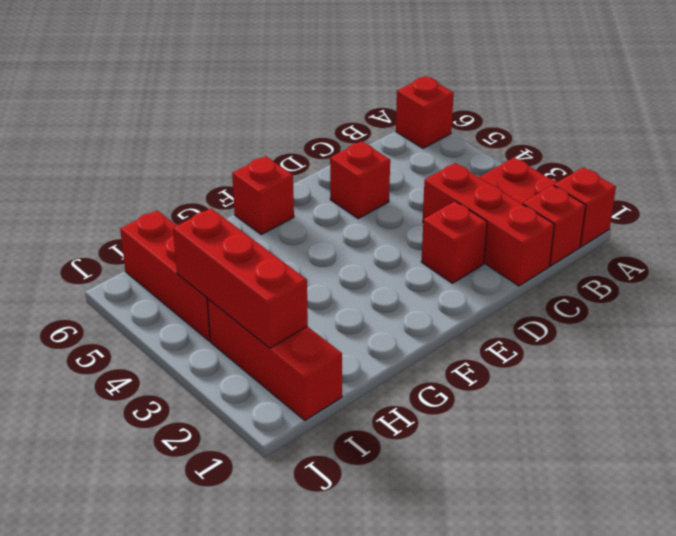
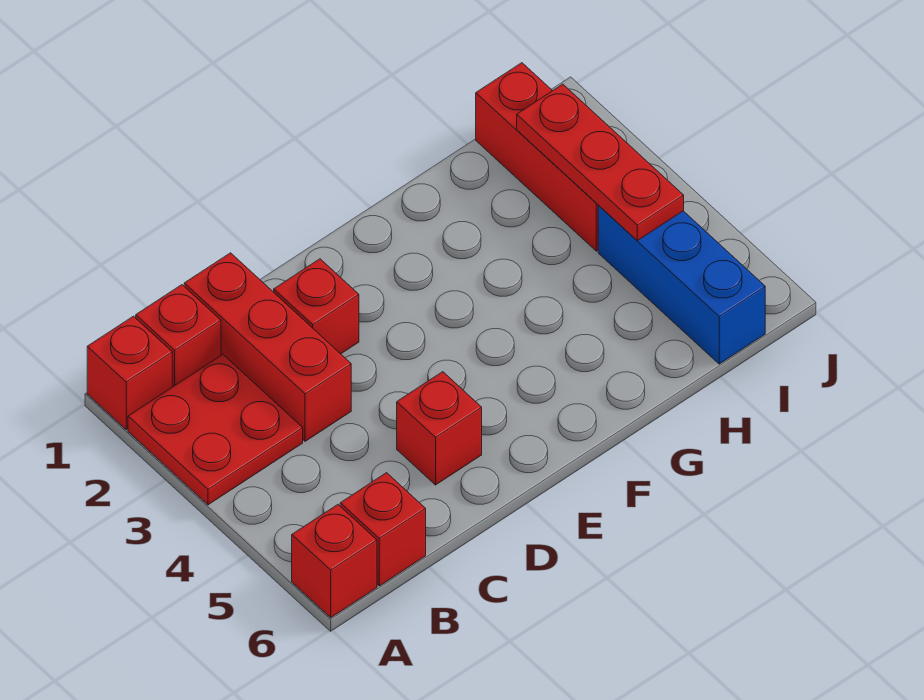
red 1x1 brick [232,156,294,235] -> red 1x1 brick moved to [340,473,426,586]
red 1x3 brick [173,209,308,348] -> red 1x3 plate [517,84,684,241]
red 1x3 brick [120,210,211,341] -> blue 1x3 brick [598,206,765,364]

